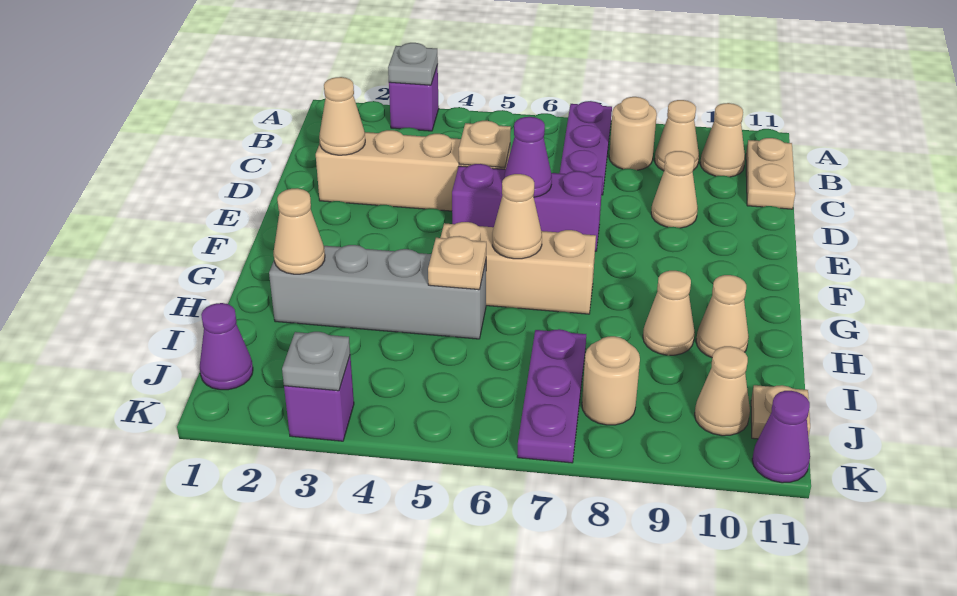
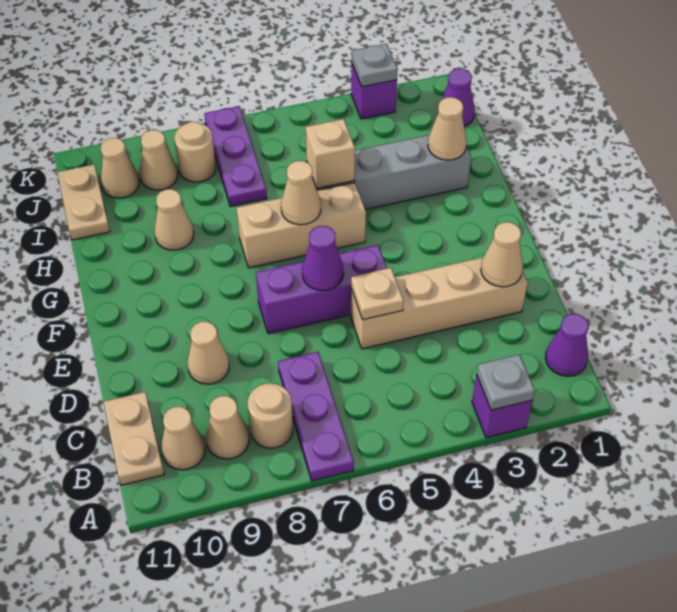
tan 1x1 plate [428,236,486,290] -> tan 1x1 brick [306,119,355,188]
tan 1x1 cone [696,275,749,358] -> tan 1x1 cone moved to [140,130,178,190]
tan 1x1 plate [751,385,810,439] -> tan 1x2 plate [57,164,110,240]
purple 1x1 cone [752,391,810,483] -> purple 1x1 cone moved to [546,314,589,376]

